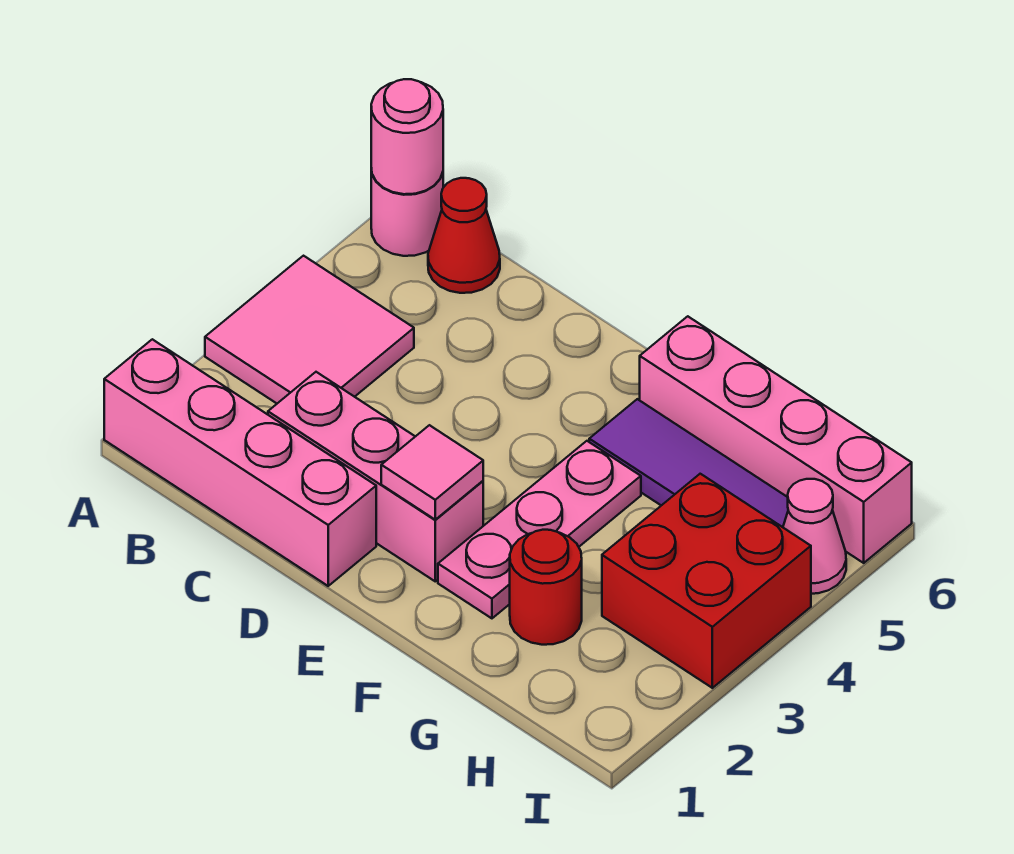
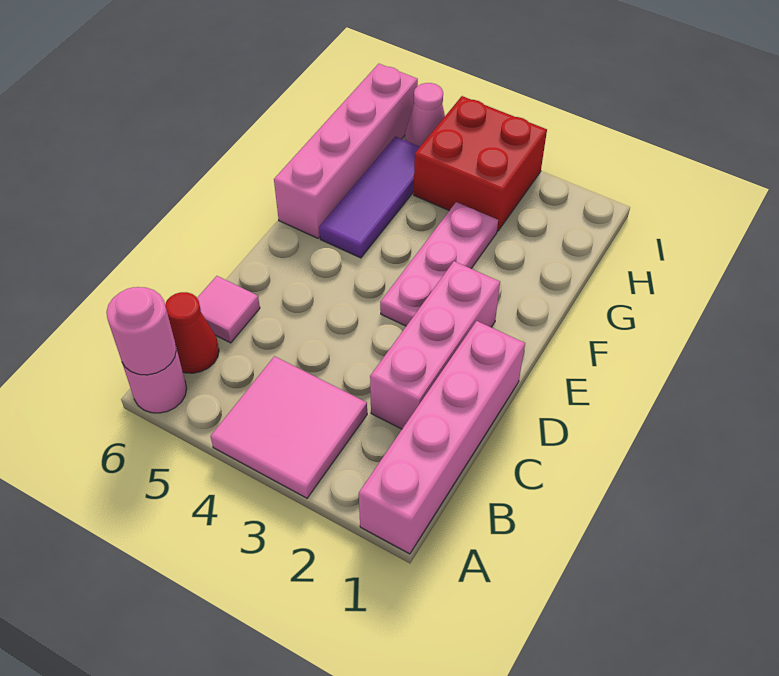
pink 1x1 tile [381,425,483,520] -> pink 1x1 tile moved to [197,276,260,343]
pink 1x3 plate [438,441,641,618] -> pink 1x3 plate turned to [380,202,498,326]
red 1x1 round brick [510,530,582,645] -> none

